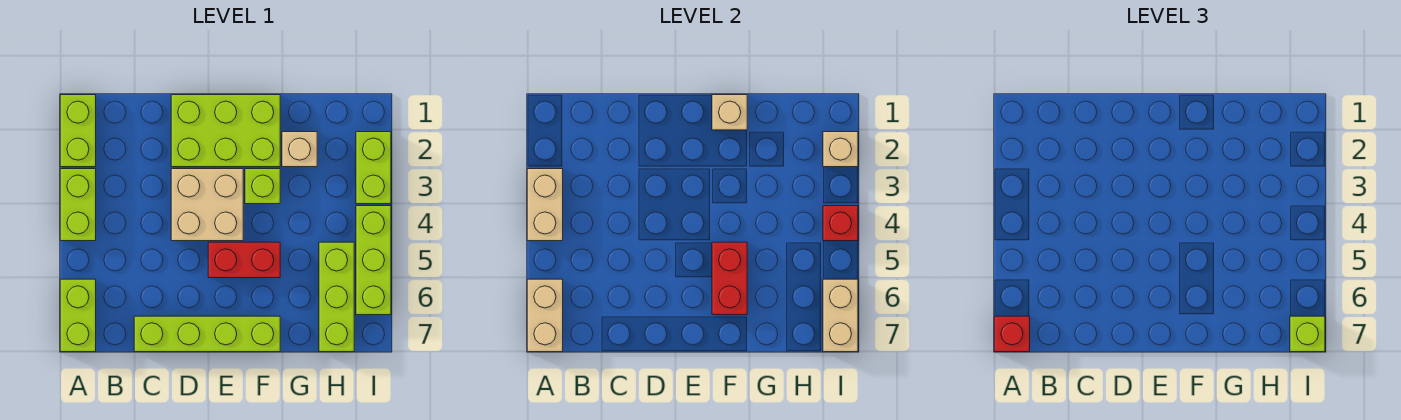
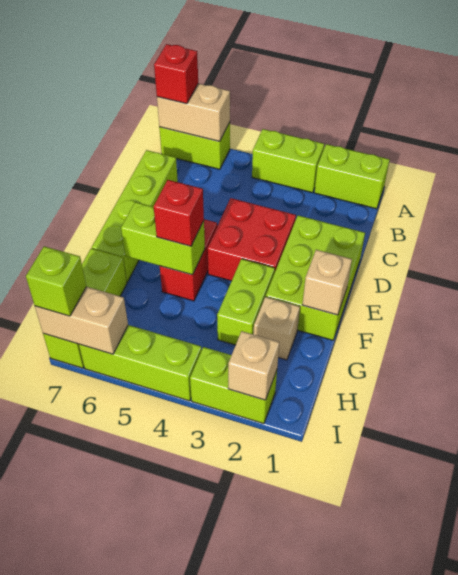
tan 1x2 brick [527,169,563,241] -> none
tan 2x2 brick [171,169,243,241] -> red 2x2 brick [207,198,296,281]
lime 1x1 brick [245,169,280,204] -> lime 1x2 brick [217,259,275,345]
red 1x2 brick [712,242,747,315] -> lime 1x2 brick [121,202,205,275]
lime 1x3 brick [319,242,354,352] -> lime 1x3 brick turned to [43,249,127,368]
red 1x1 brick [823,206,858,241] -> red 1x1 brick moved to [154,180,204,246]

